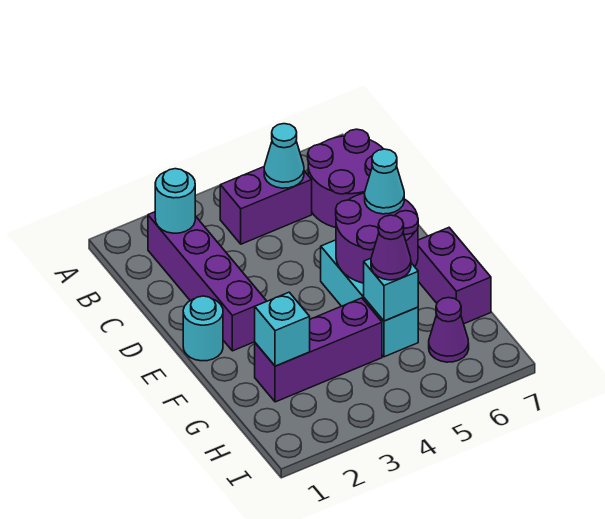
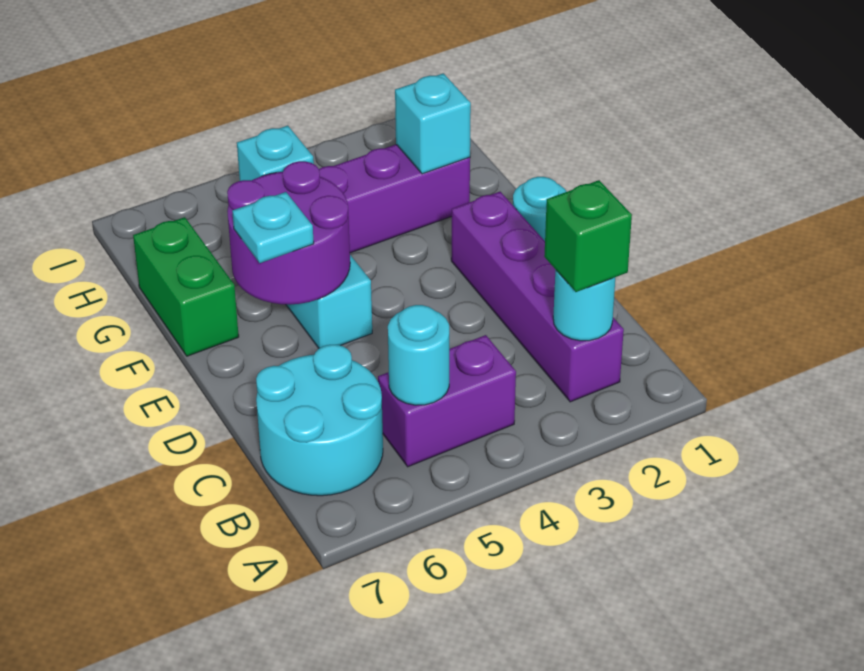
none -> green 1x1 brick [544,180,632,292]
cyan 1x1 cone [264,124,304,188] -> cyan 1x1 round brick [388,305,449,405]
purple 2x2 round brick [308,129,383,227] -> cyan 2x2 round brick [256,345,383,496]
cyan 1x1 cone [365,149,404,214] -> cyan 1x1 plate [232,192,314,263]
purple 1x2 brick [415,228,491,324] -> green 1x2 brick [133,217,239,356]
purple 1x1 cone [371,215,411,280] -> none
purple 1x1 cone [429,298,469,362] -> none

